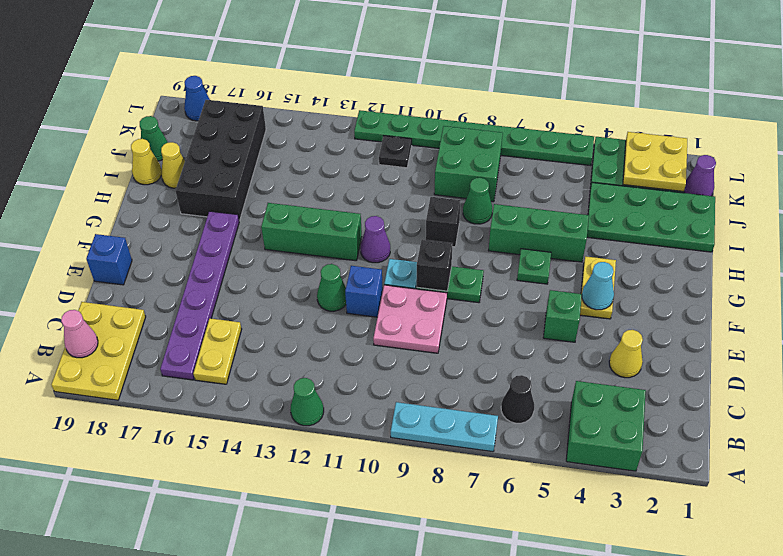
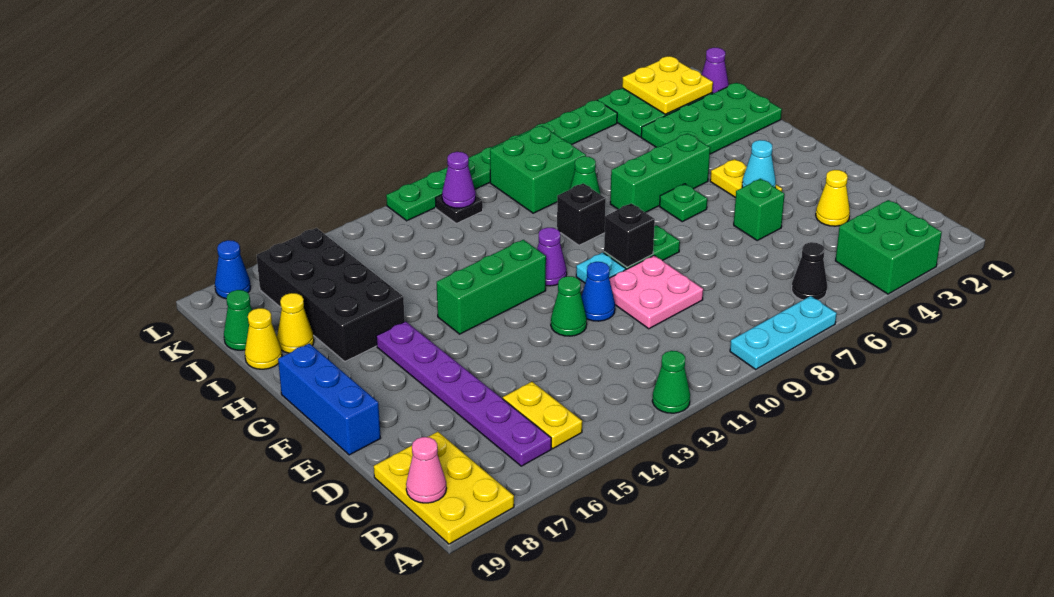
blue 1x1 brick [345,266,383,317] -> blue 1x1 cone [581,262,615,321]
blue 1x1 brick [86,234,132,285] -> blue 1x3 brick [278,343,381,455]
none -> purple 1x1 cone [442,152,476,208]

